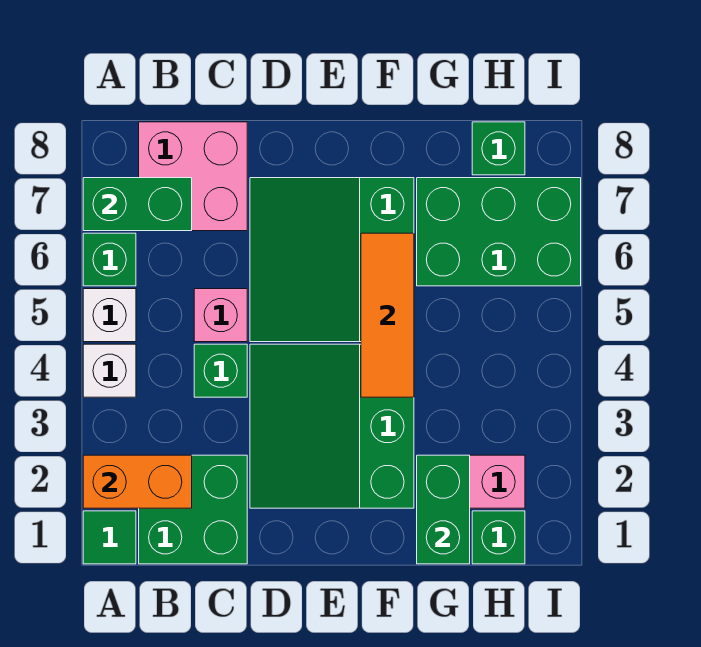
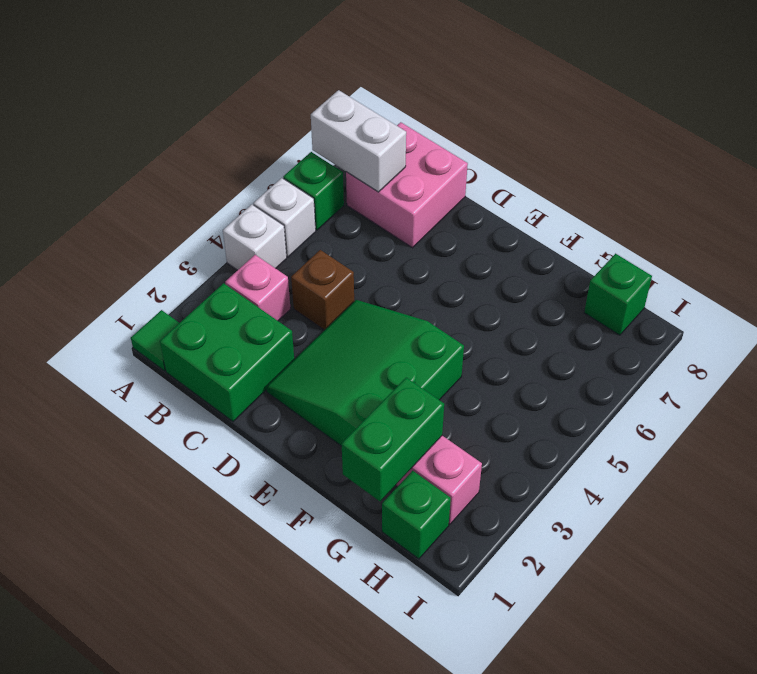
orange 1x2 brick [83,455,192,508] -> none
green 1x2 brick [83,178,192,231] -> white 1x2 brick [311,90,406,192]
green 1x1 brick [194,344,247,397] -> brown 1x1 brick [291,250,354,330]
pink 1x1 brick [194,289,247,342] -> pink 1x1 brick moved to [225,255,290,321]
green 3x3 slope [250,178,414,342] -> none
orange 1x3 tile [361,233,414,397] -> none
green 2x3 brick [417,178,581,286] -> none

